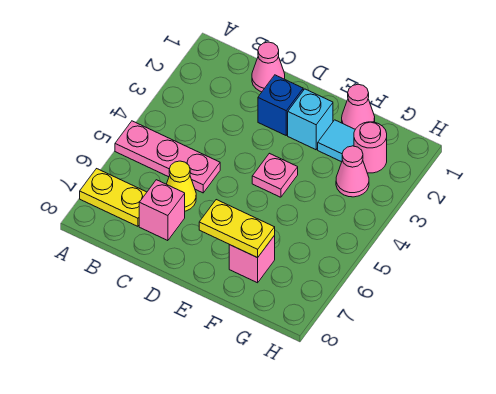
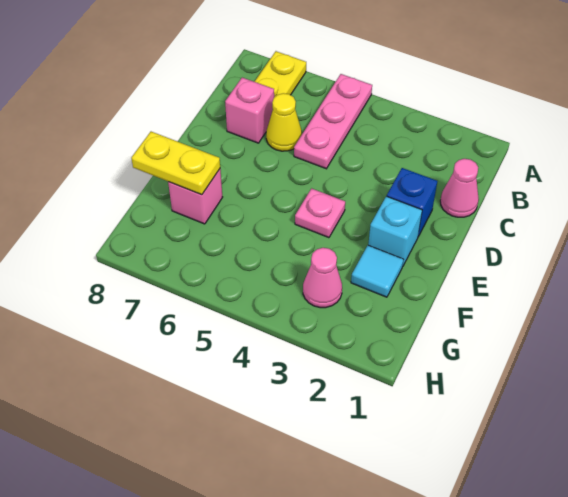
yellow 1x2 plate [199,200,275,258] -> yellow 1x2 plate turned to [131,132,220,195]
pink 1x1 cone [342,84,375,129] -> none
pink 1x1 round brick [354,122,387,173] -> none

